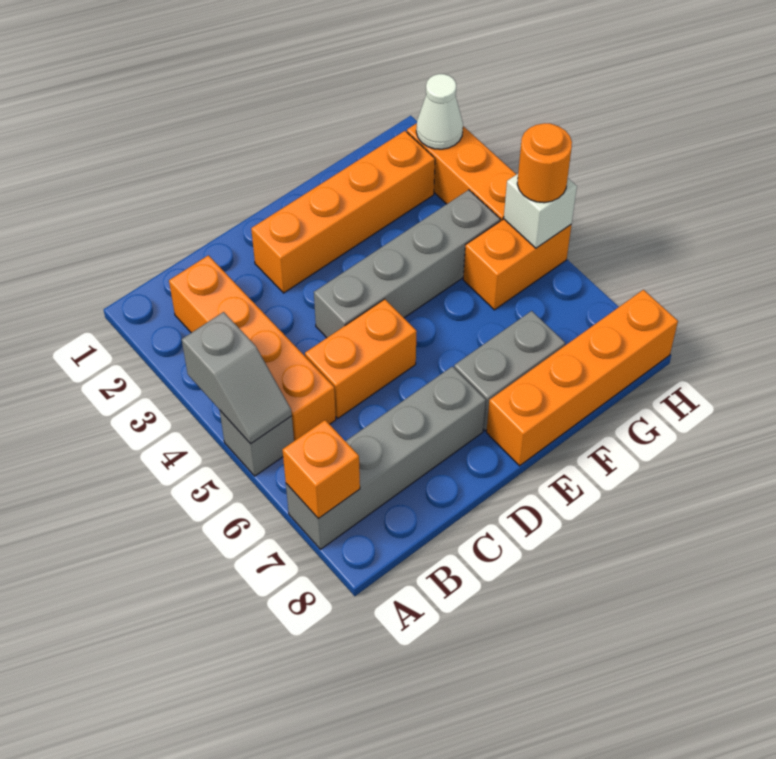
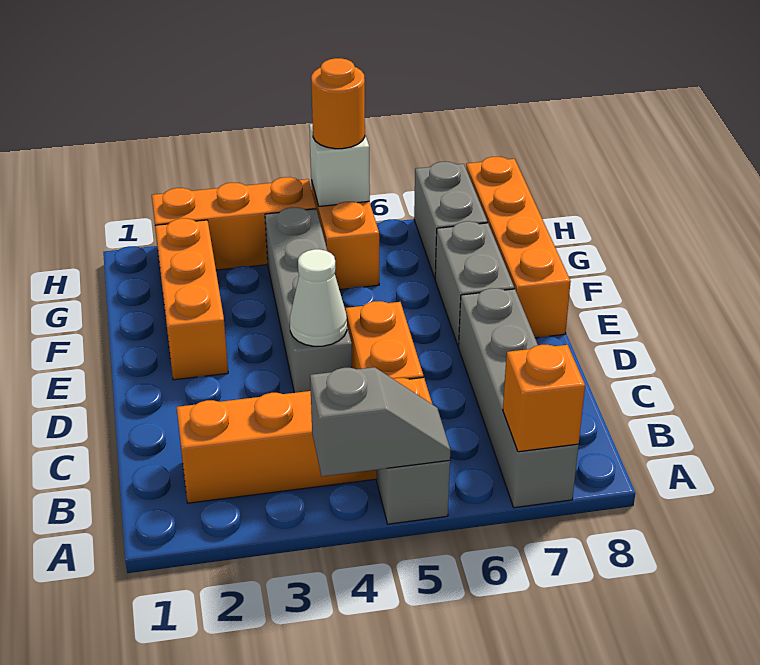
orange 1x4 brick [251,131,435,293] -> orange 1x3 brick [155,218,228,380]
none -> grey 1x2 brick [414,162,487,278]
white 1x1 cone [416,74,463,149] -> white 1x1 cone moved to [290,249,347,346]

